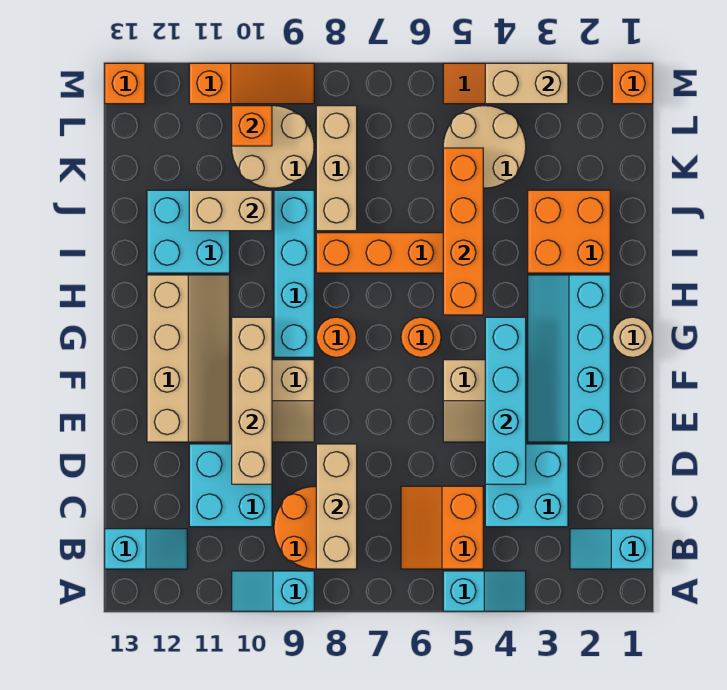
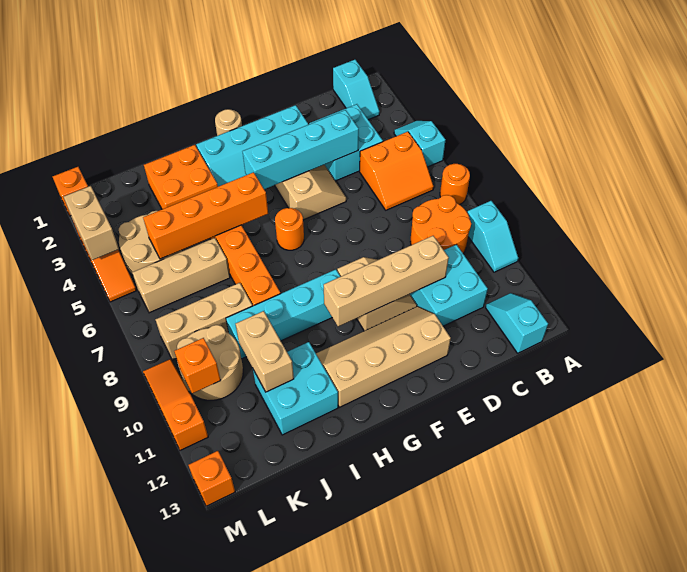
tan 1x3 brick [316,444,357,569] -> tan 1x3 brick moved to [132,238,230,313]
orange 1x1 round brick [316,317,356,357] -> orange 1x1 round brick moved to [440,164,470,205]

